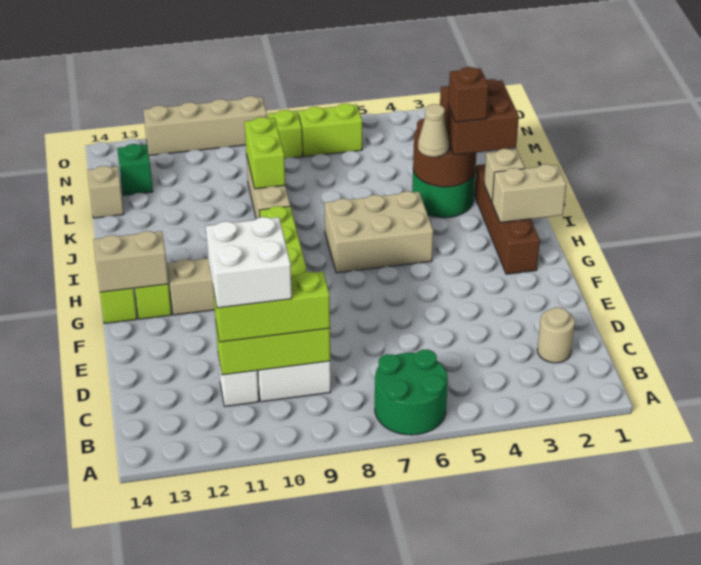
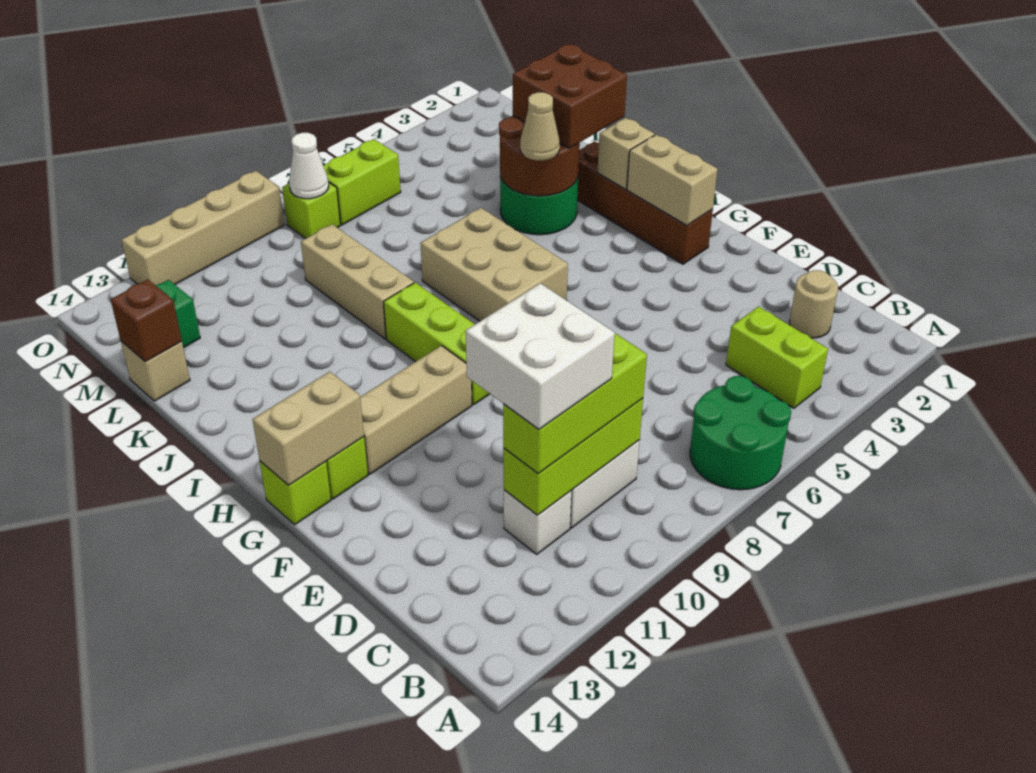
tan 1x2 brick [492,164,566,223] -> tan 1x2 brick turned to [627,135,717,226]
tan 2x3 brick [325,191,433,273] -> tan 2x3 brick turned to [420,208,568,321]
brown 1x1 brick [448,67,489,122] -> brown 1x1 brick moved to [111,280,182,362]
lime 1x2 brick [245,117,285,189] -> lime 1x2 brick moved to [726,307,828,408]
none -> white 1x1 cone [289,133,329,199]

